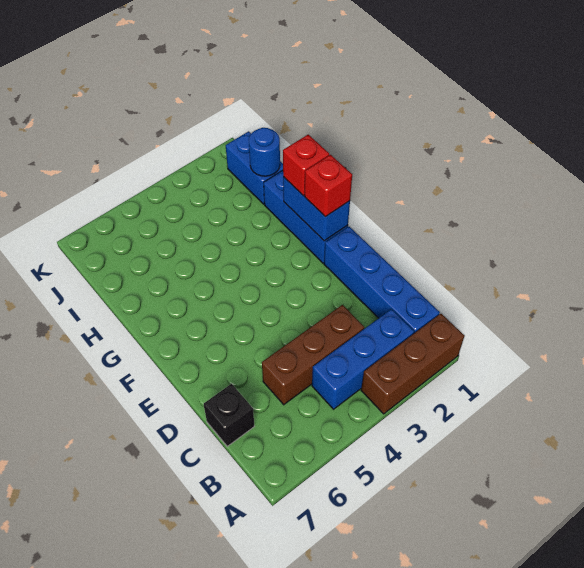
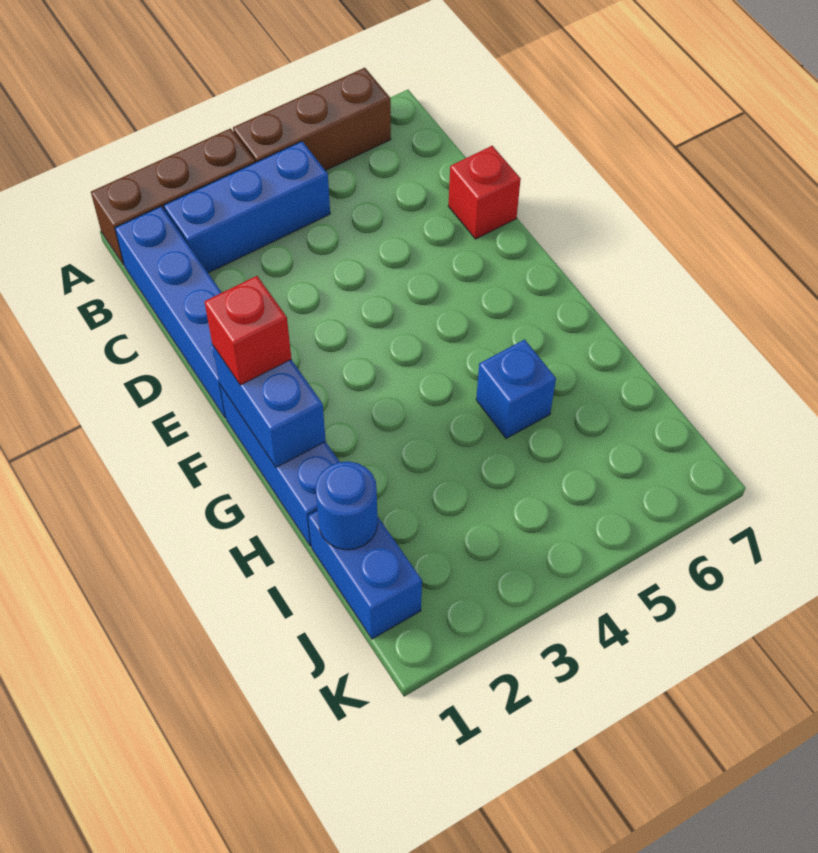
brown 1x3 brick [262,305,364,405] -> brown 1x3 brick moved to [233,68,391,171]
black 1x1 brick [204,384,254,446] -> none
red 1x1 brick [283,135,329,196] -> red 1x1 brick moved to [448,146,521,239]
none -> blue 1x1 brick [476,339,556,439]

